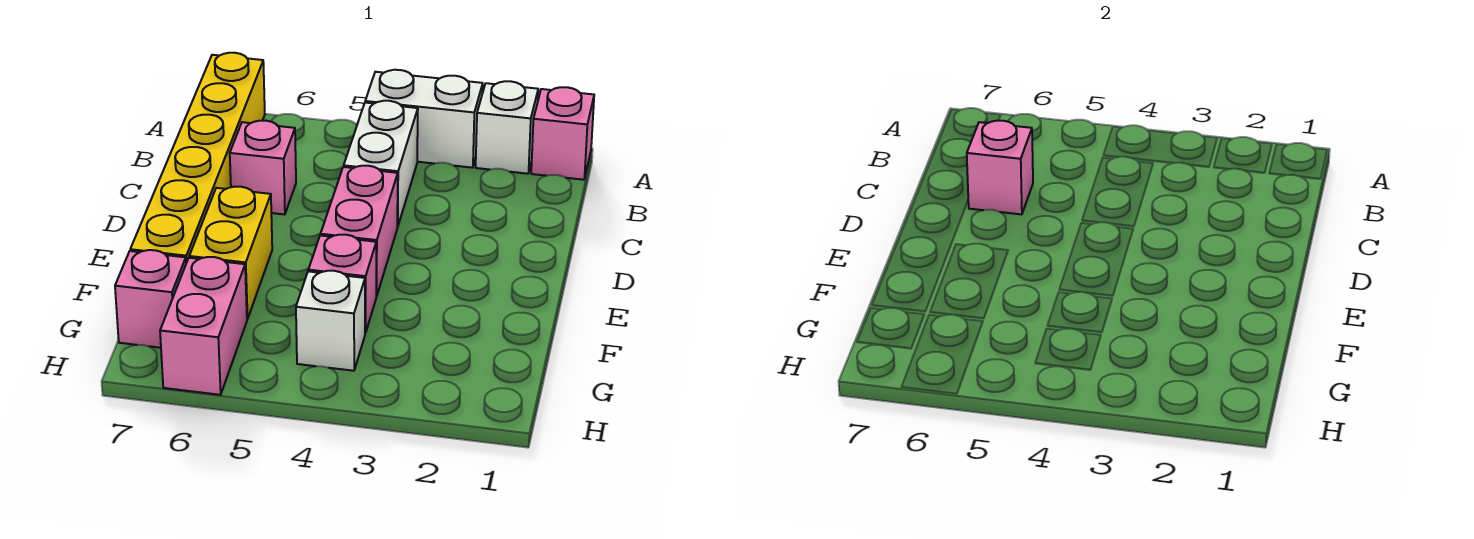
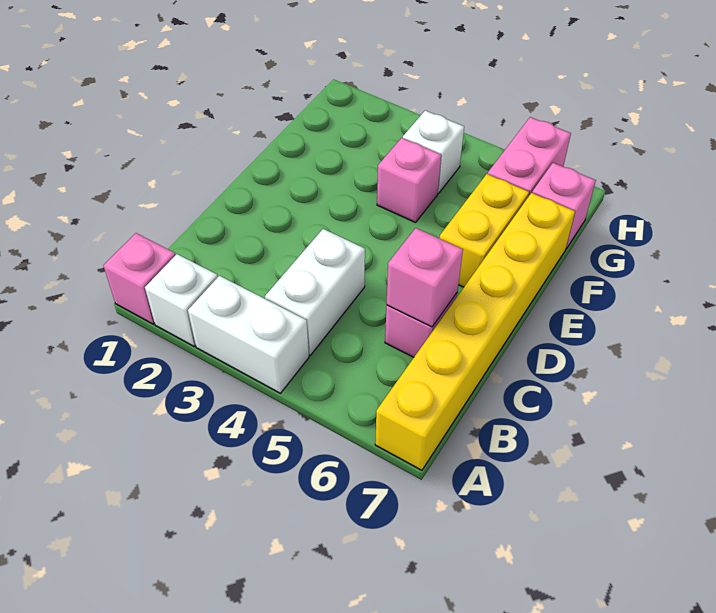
pink 1x2 brick [321,166,398,296] -> none

